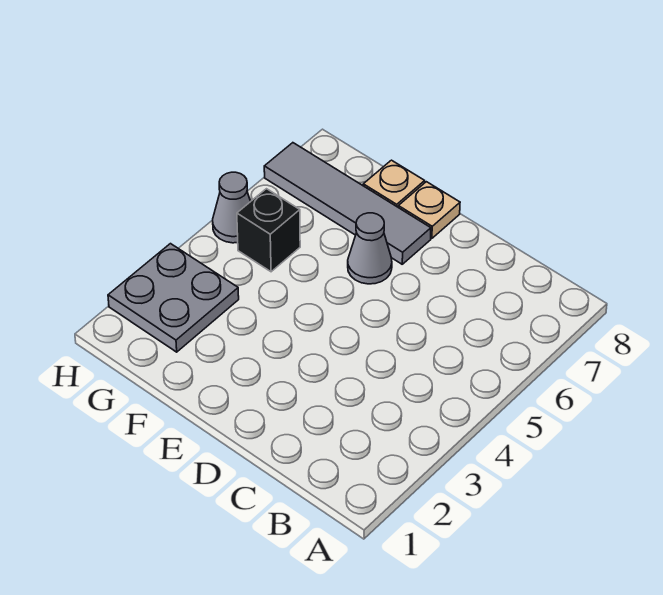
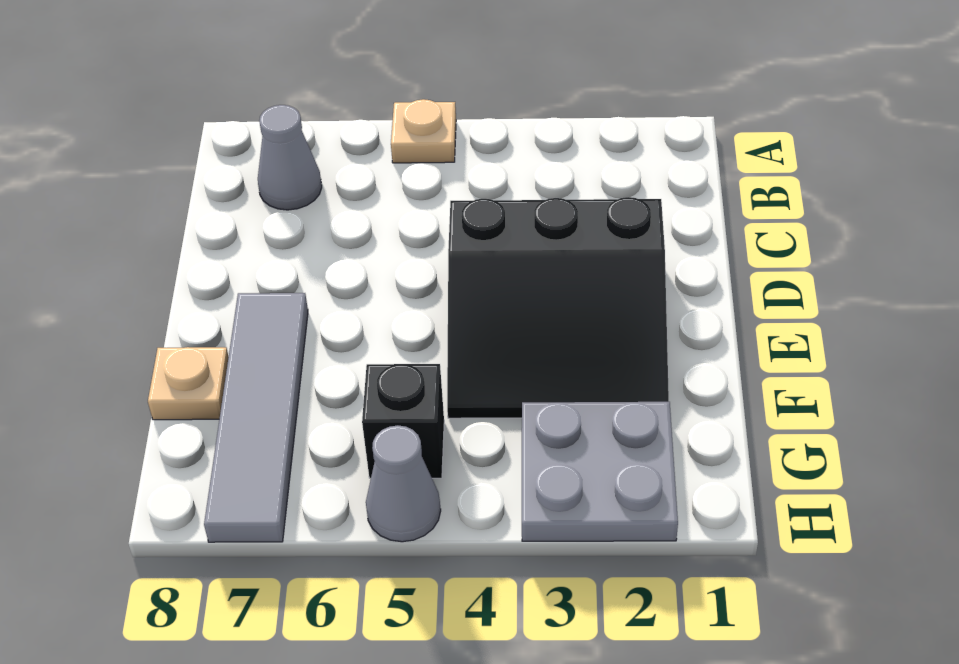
none -> black 3x3 slope [447,197,669,418]
grey 1x1 cone [348,213,392,284] -> grey 1x1 cone moved to [258,105,322,210]
tan 1x1 plate [398,182,460,238] -> tan 1x1 plate moved to [391,99,456,163]

